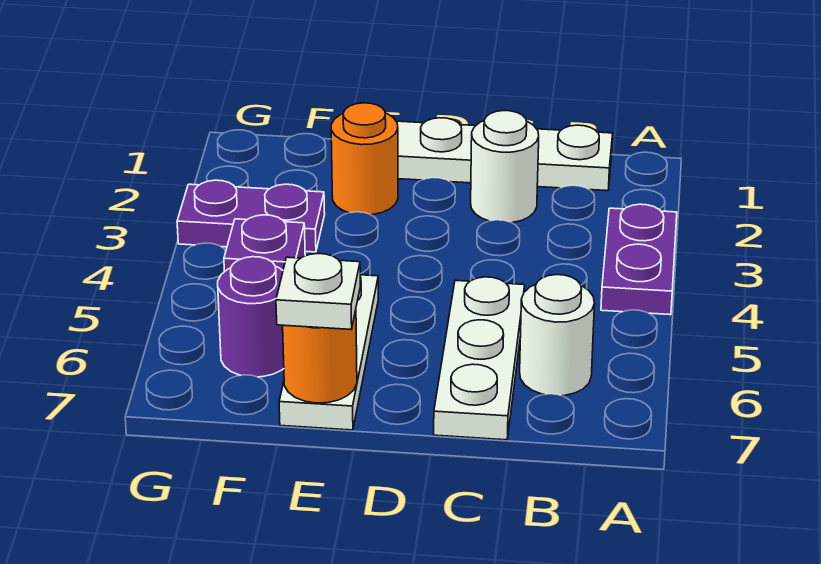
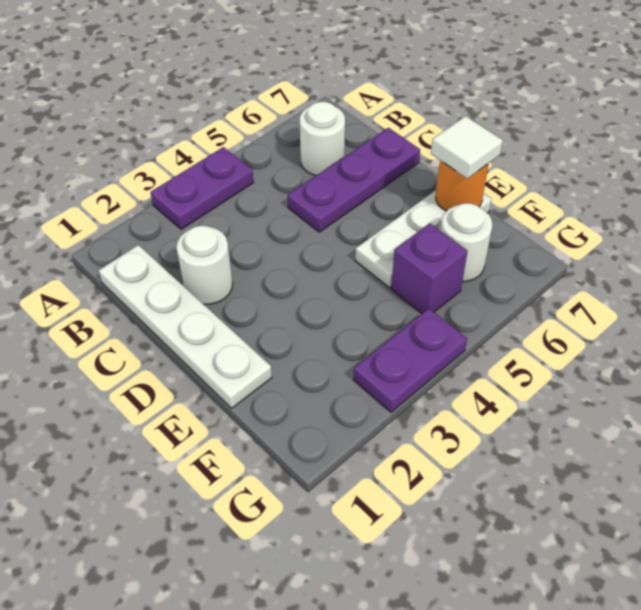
white 1x3 plate [434,277,525,440] -> purple 1x3 plate [288,128,420,232]
orange 1x1 round brick [331,103,398,215] -> none
white 1x1 plate [276,254,360,329] -> white 1x1 tile [431,116,503,179]
purple 1x2 plate [177,180,325,252] -> purple 1x2 plate turned to [354,308,467,412]
purple 1x1 round brick [218,257,284,377] -> white 1x1 round brick [441,203,492,282]

